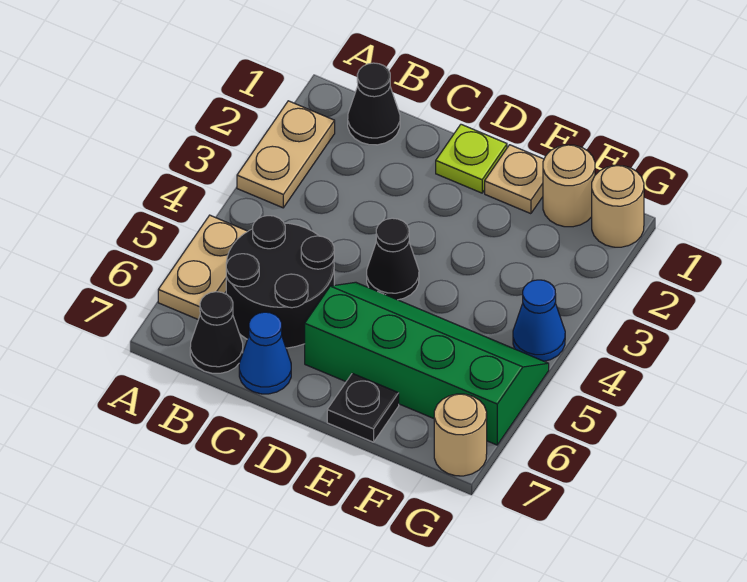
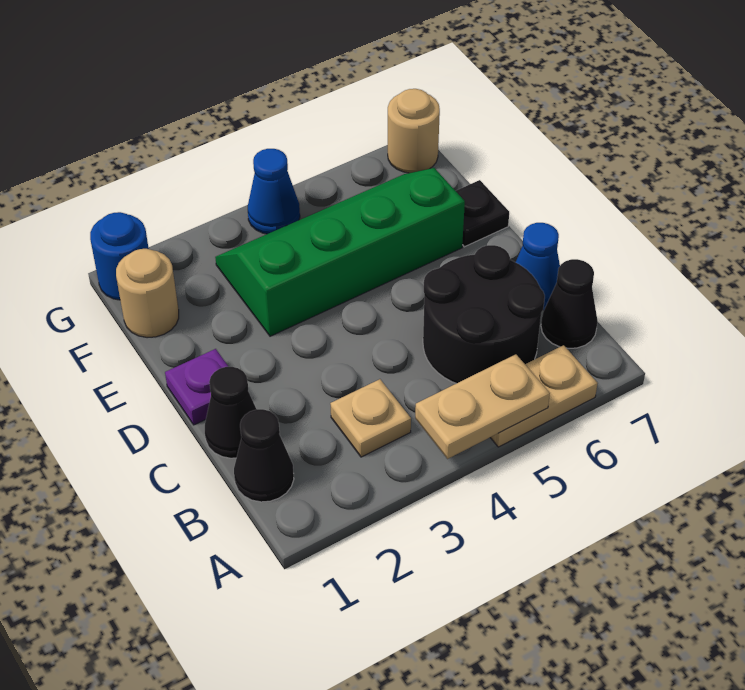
tan 1x2 plate [237,101,335,208] -> tan 1x2 plate moved to [415,354,550,459]
lime 1x1 plate [436,124,507,193] -> purple 1x1 plate [165,349,229,425]
black 1x1 cone [367,218,419,300] -> black 1x1 cone moved to [205,367,256,458]
green 2x4 slope [305,282,549,445] -> green 2x4 slope turned to [215,168,465,336]
tan 1x1 plate [485,145,544,214] -> tan 1x1 plate moved to [330,379,411,457]
tan 1x1 round brick [592,165,644,247] -> blue 1x1 round brick [90,212,149,300]

